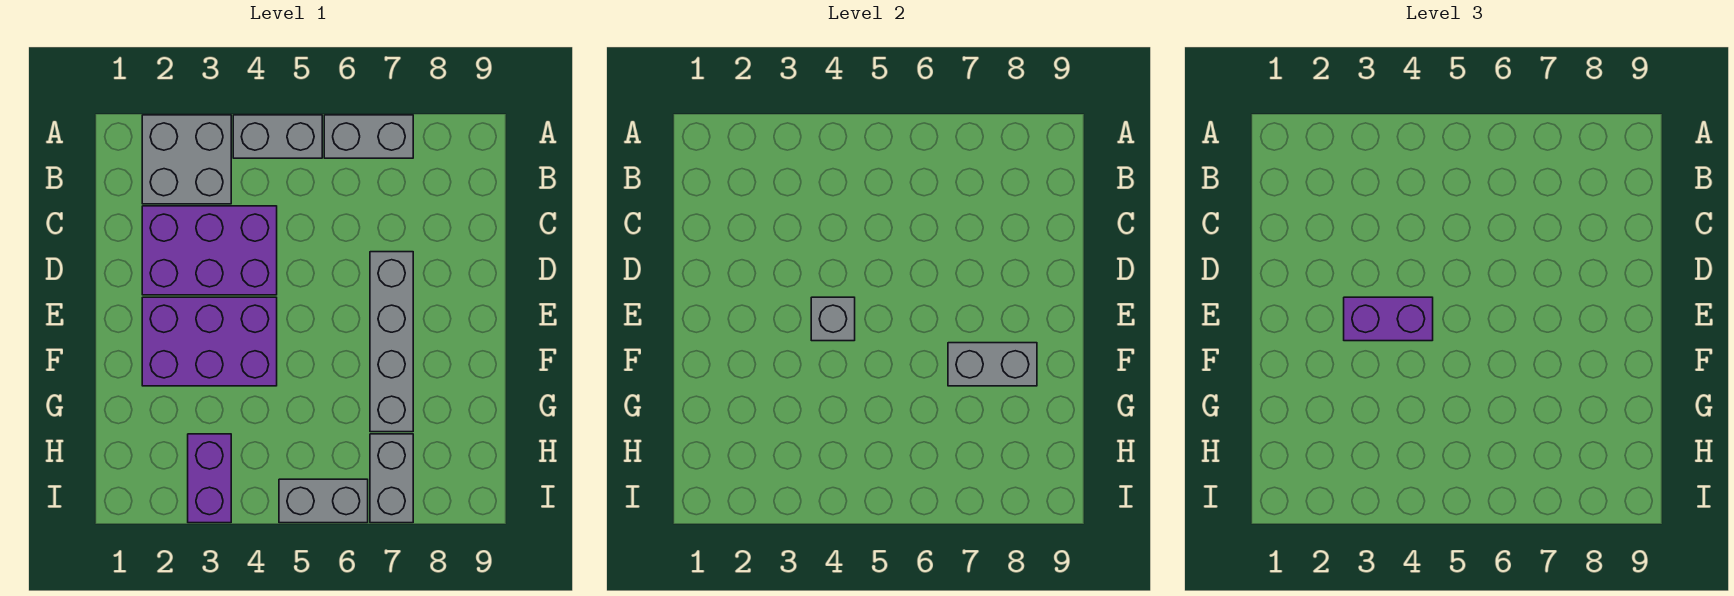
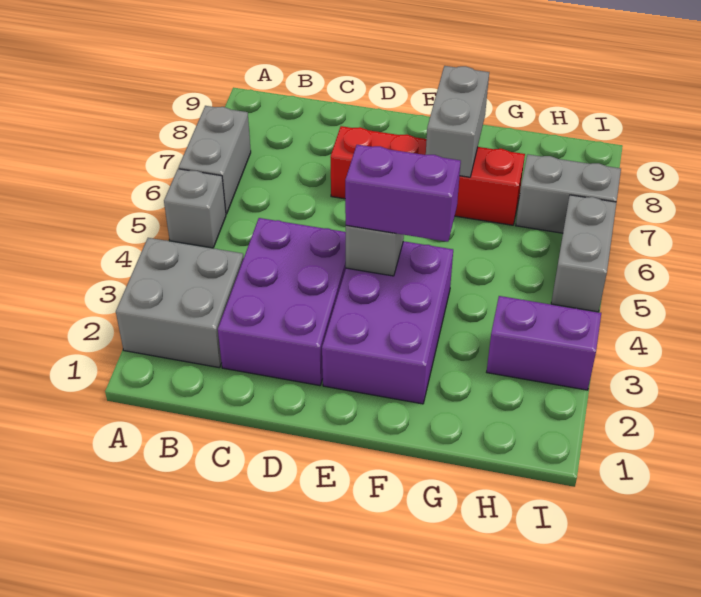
grey 1x2 brick [233,115,322,158] -> grey 1x1 brick [164,169,226,248]
grey 1x4 brick [370,252,413,432] -> red 1x4 brick [330,126,525,225]
purple 1x2 brick [1344,297,1433,341] -> purple 1x2 brick turned to [345,145,461,242]

